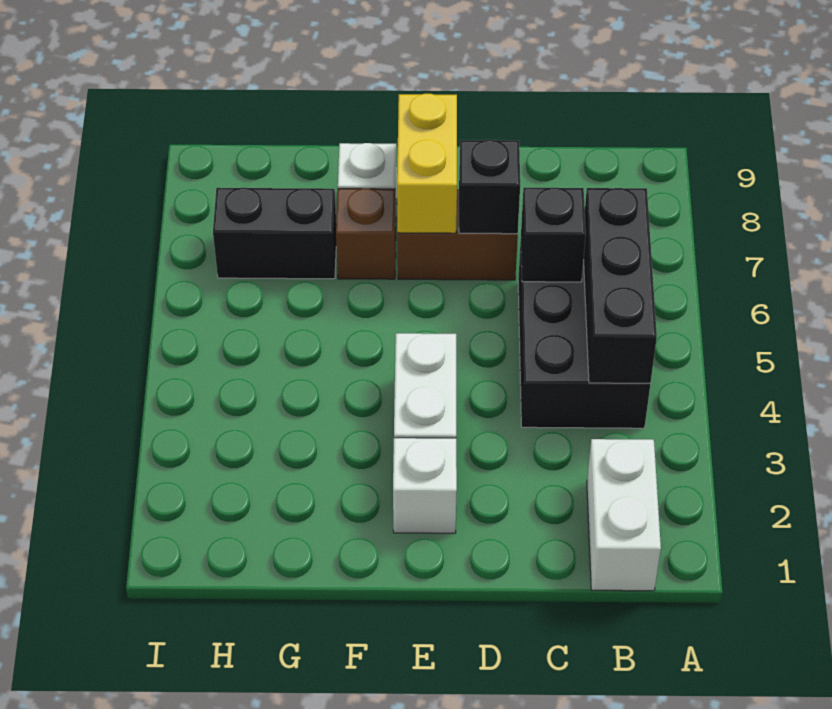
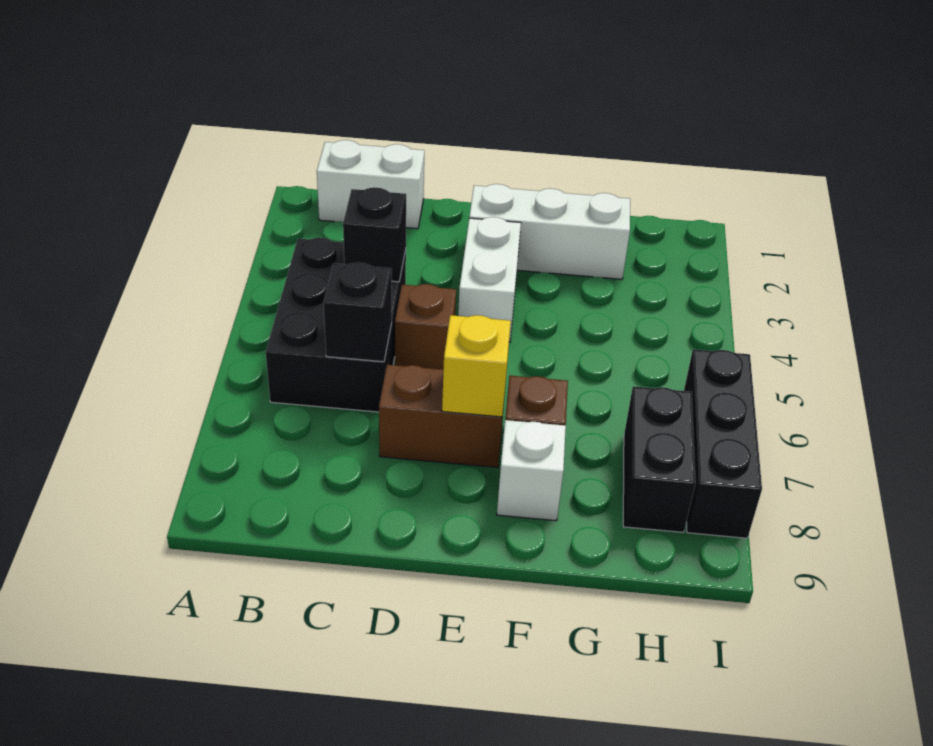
white 1x2 brick [587,439,661,591] -> white 1x2 brick turned to [317,140,424,229]
black 1x3 brick [584,188,657,383] -> black 1x3 brick moved to [684,349,762,538]
none -> brown 1x1 brick [395,284,456,370]
black 1x1 brick [459,140,520,234] -> black 1x1 brick moved to [343,187,406,282]
white 1x1 brick [393,438,457,533] -> white 1x3 brick [469,184,630,279]
yellow 1x2 brick [397,94,457,233] -> yellow 1x1 brick [442,315,511,417]
black 1x2 brick [213,188,336,279] -> black 1x2 brick turned to [623,386,696,532]

